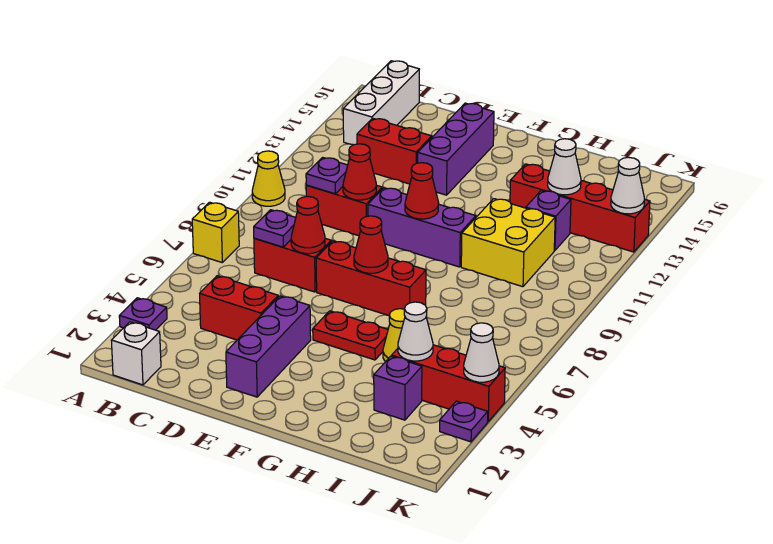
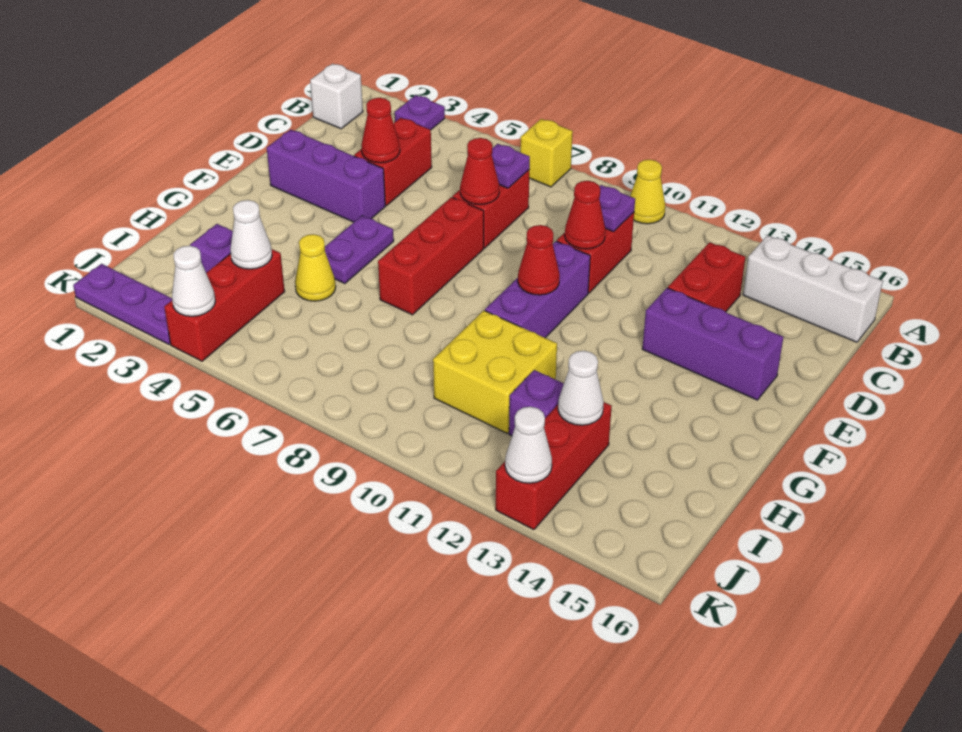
red 1x2 plate [313,311,388,360] -> purple 1x2 plate [325,216,394,284]
red 1x1 cone [354,216,388,273] -> red 1x1 cone moved to [361,98,400,163]
red 1x4 brick [510,164,650,252] -> red 1x3 brick [496,402,612,530]
purple 1x1 plate [440,401,488,442] -> purple 1x3 plate [73,264,172,345]

